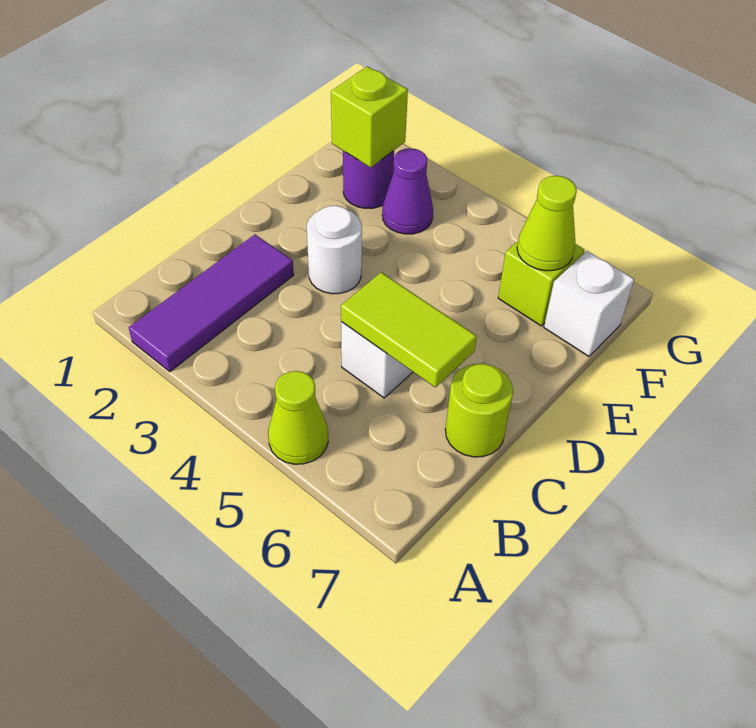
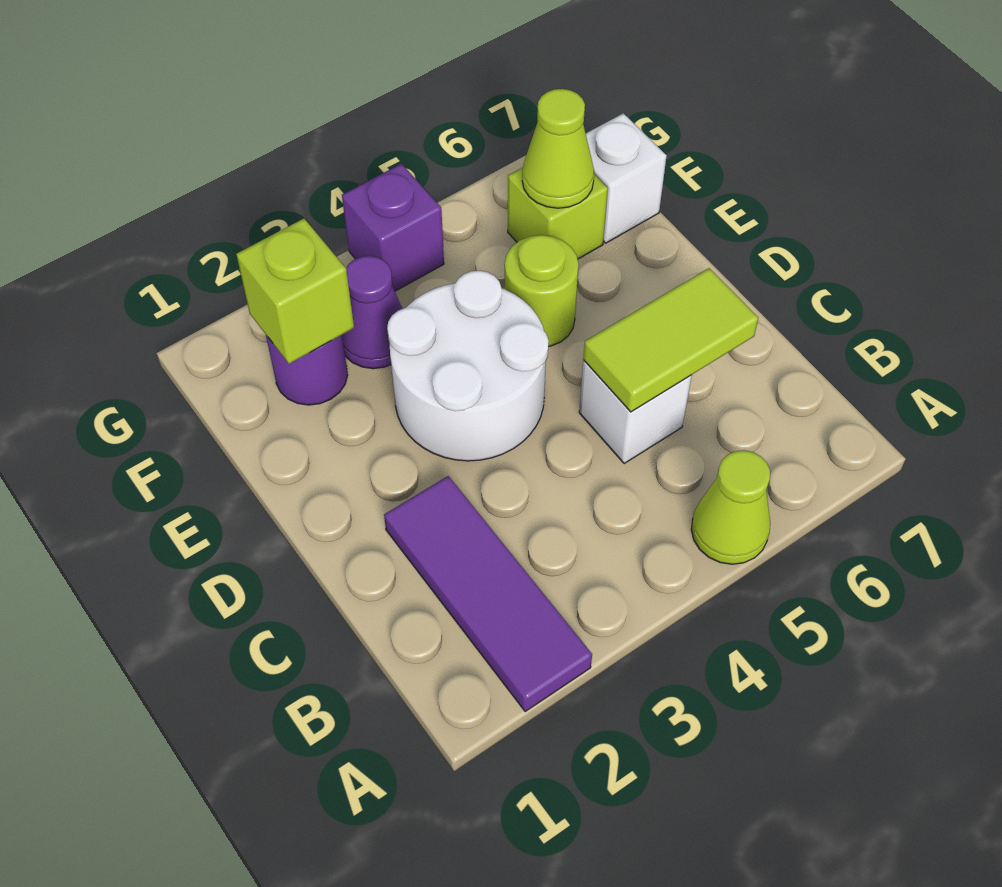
lime 1x1 round brick [445,364,513,457] -> lime 1x1 round brick moved to [505,235,578,346]
white 1x1 round brick [307,206,362,294] -> white 2x2 round brick [387,271,549,461]
none -> purple 1x1 brick [342,164,444,291]

